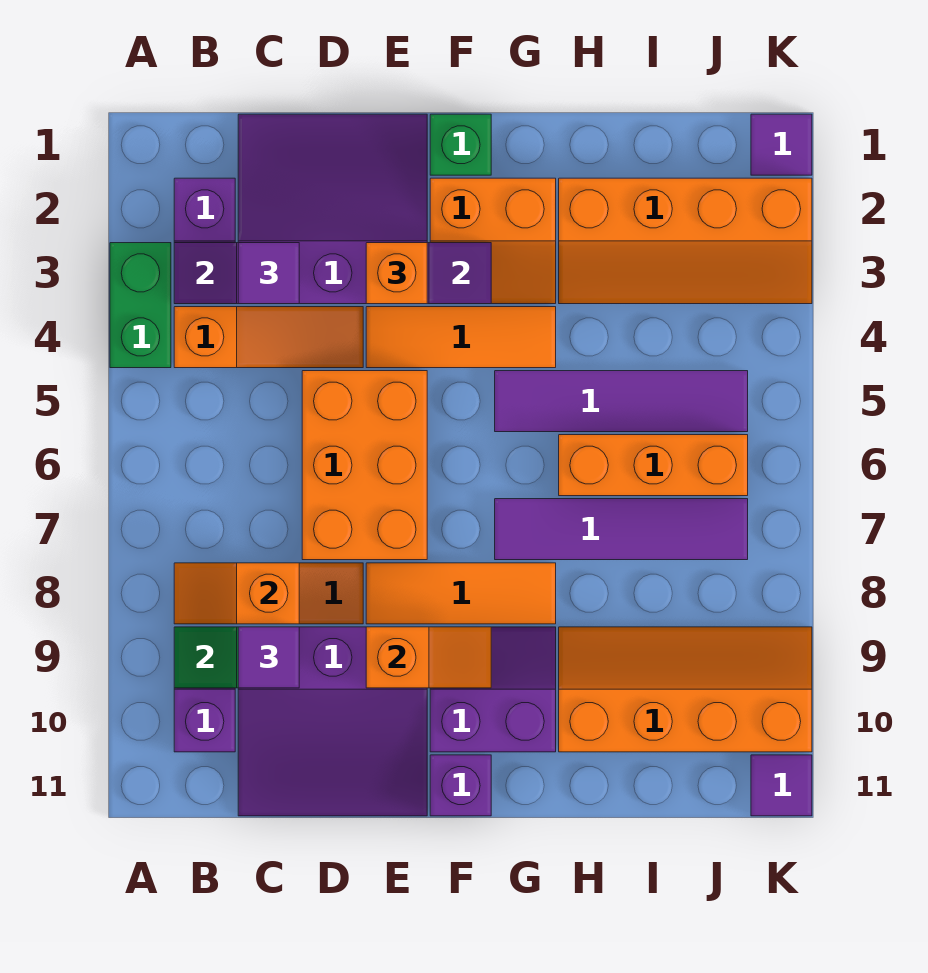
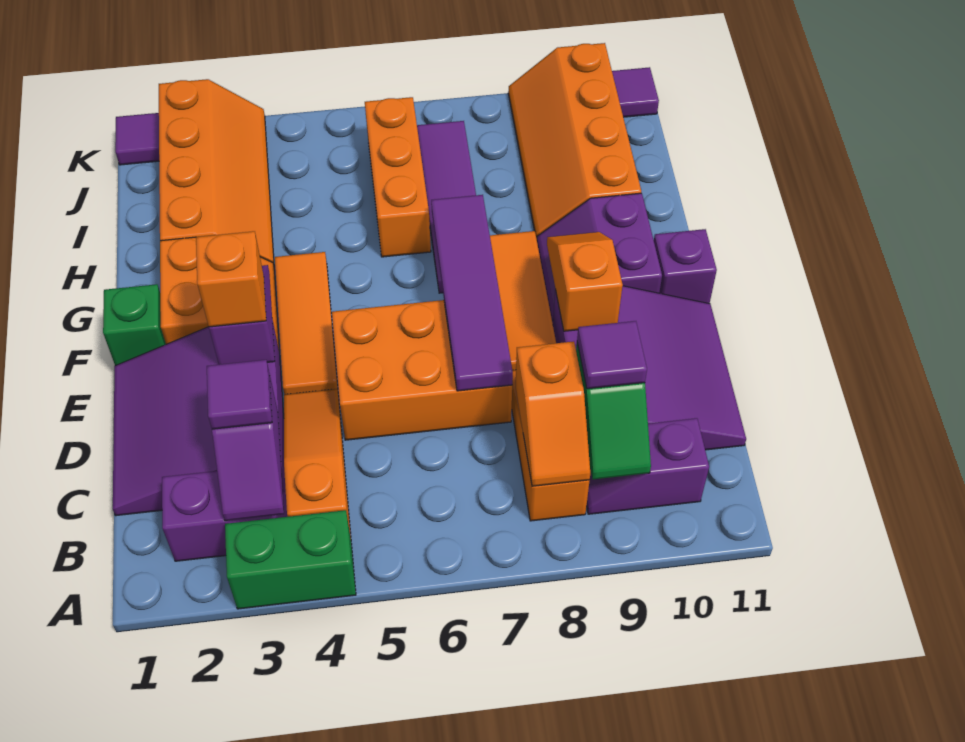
purple 1x4 tile [495,371,748,432] -> purple 1x4 tile moved to [431,195,513,391]

